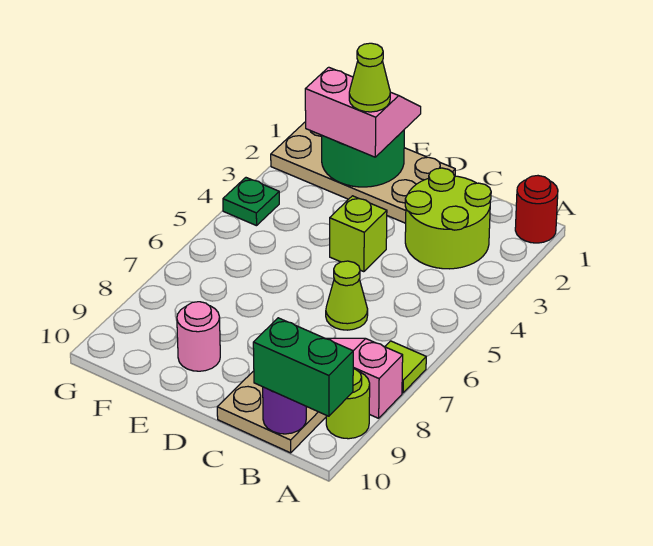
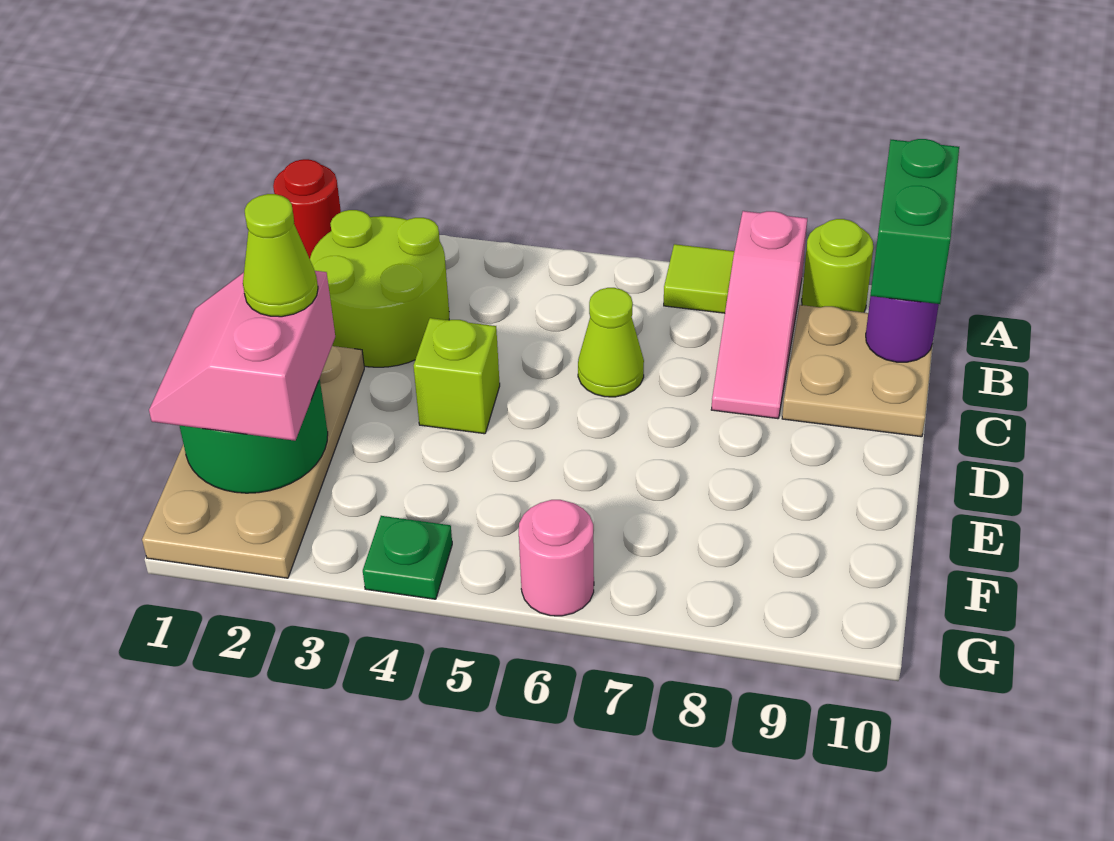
pink 1x1 round brick [177,302,220,371] -> pink 1x1 round brick moved to [519,500,594,616]

